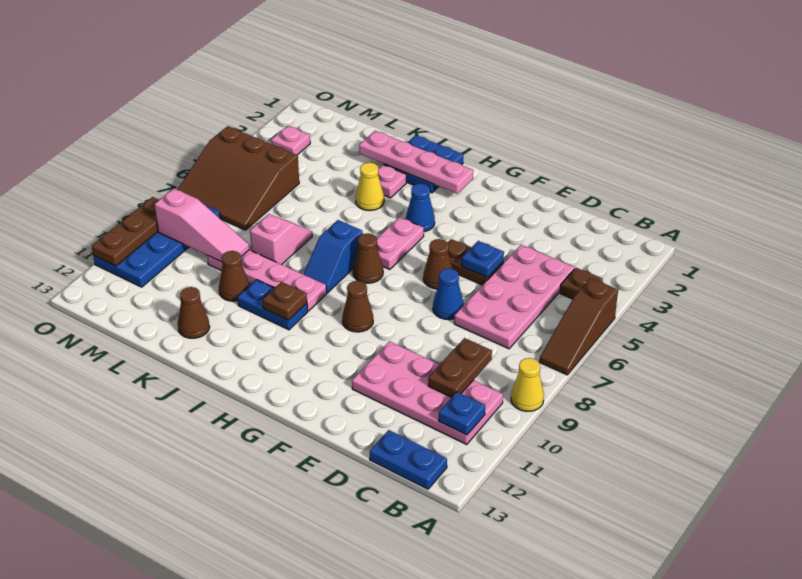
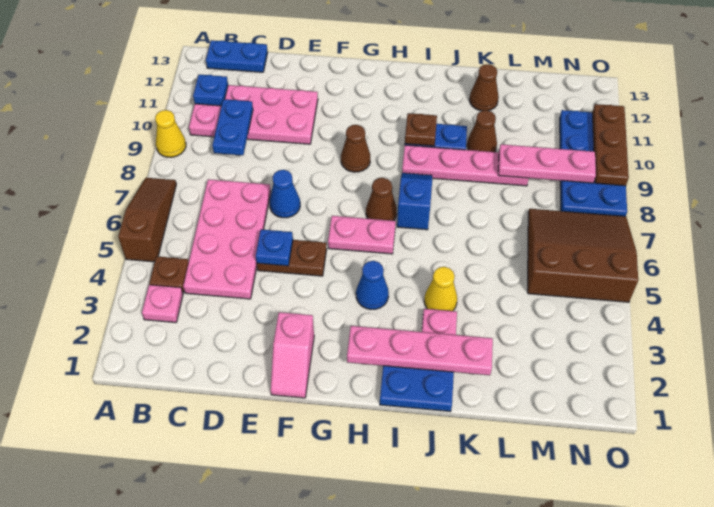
brown 1x2 plate [428,338,492,397] -> blue 1x2 plate [212,99,253,155]
brown 1x1 cone [423,239,452,289] -> none
pink 1x2 plate [377,217,424,270] -> pink 1x2 plate turned to [328,216,396,254]
pink 1x2 slope [250,214,312,265] -> pink 1x2 slope moved to [271,312,314,398]
pink 1x3 slope [155,188,249,262] -> pink 1x3 plate [498,144,596,183]
pink 1x1 plate [271,126,310,155] -> pink 1x1 plate moved to [142,285,183,323]

